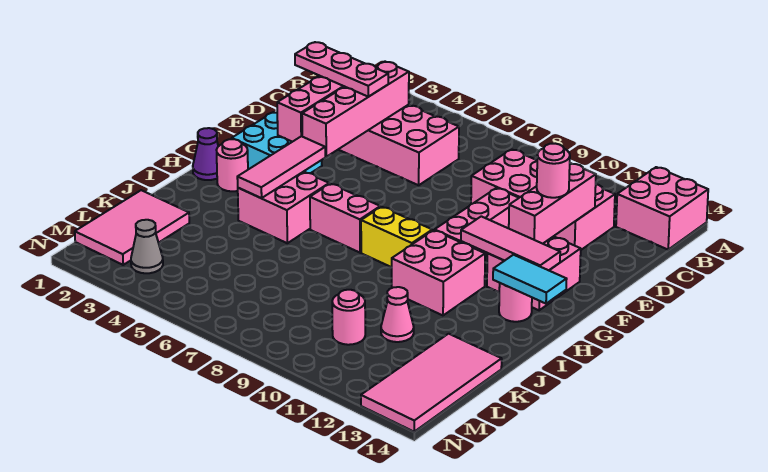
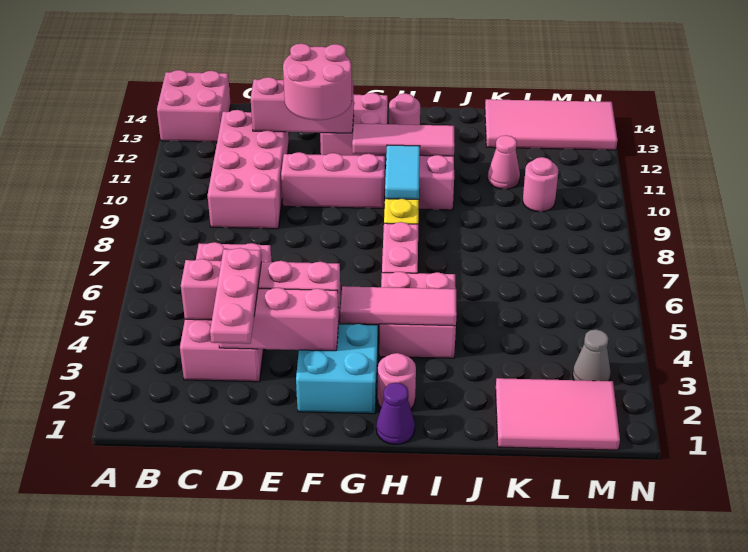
pink 1x1 round brick [537,144,570,198] -> pink 2x2 round brick [283,44,352,120]
pink 1x3 tile [461,216,560,270] -> pink 1x3 tile turned to [352,124,455,156]
cyan 1x2 tile [493,255,567,304] -> cyan 1x2 tile moved to [385,145,420,199]

